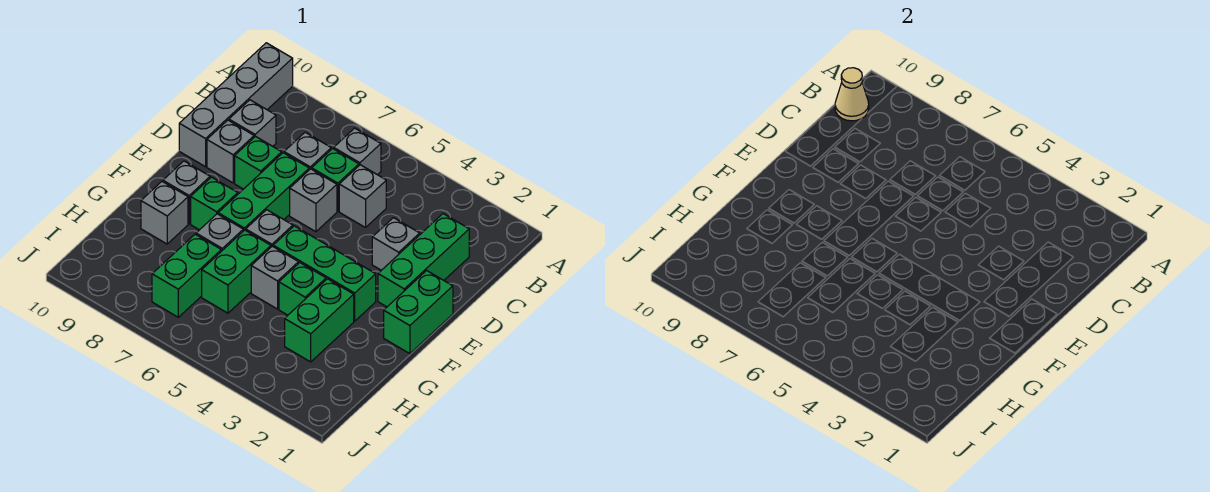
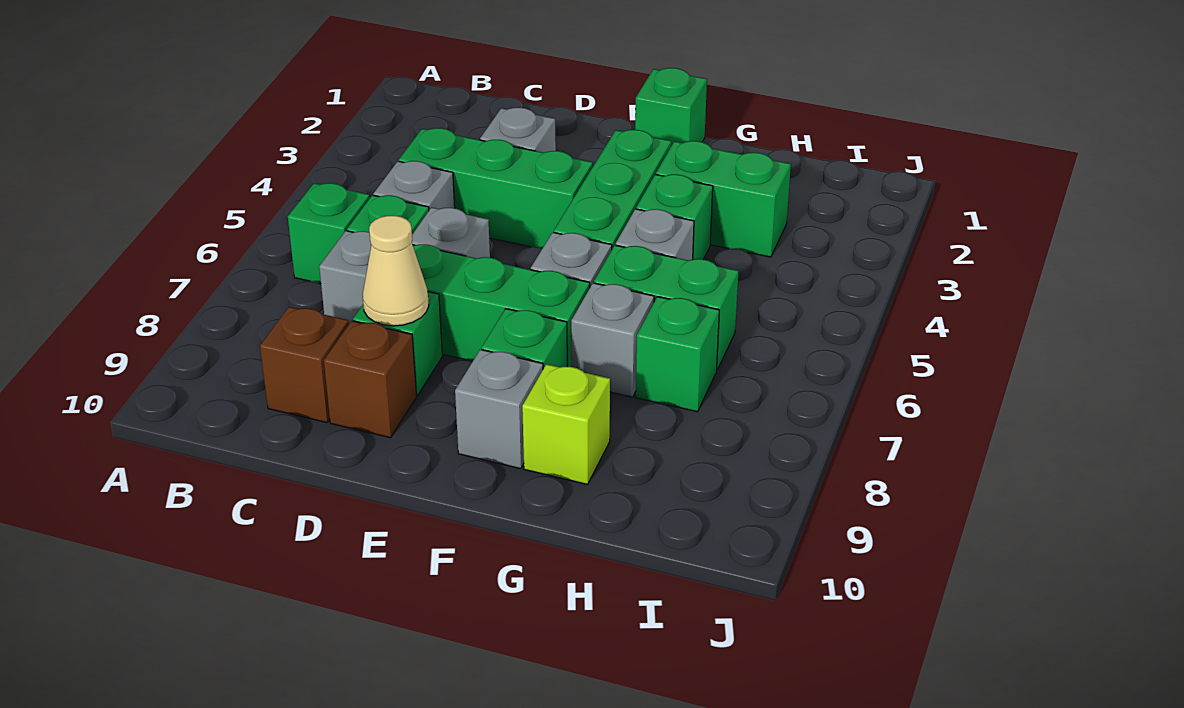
grey 1x4 brick [179,43,293,167] -> none
grey 1x1 brick [334,128,381,175] -> green 1x1 brick [288,183,370,284]
tan 1x1 cone [835,68,869,121] -> tan 1x1 cone moved to [363,216,429,326]
green 1x3 brick [378,214,469,307] -> green 1x3 brick moved to [399,128,593,248]
grey 1x1 brick [229,100,276,146] -> brown 1x1 brick [260,307,349,423]
grey 1x1 brick [207,120,254,183] -> brown 1x1 brick [324,321,417,438]
green 1x2 brick [384,271,453,354] -> green 1x1 brick [635,68,707,146]
grey 1x1 brick [141,182,188,244] -> lime 1x1 brick [522,364,610,484]
green 1x2 brick [152,234,221,317] -> green 1x1 brick [636,297,719,412]

